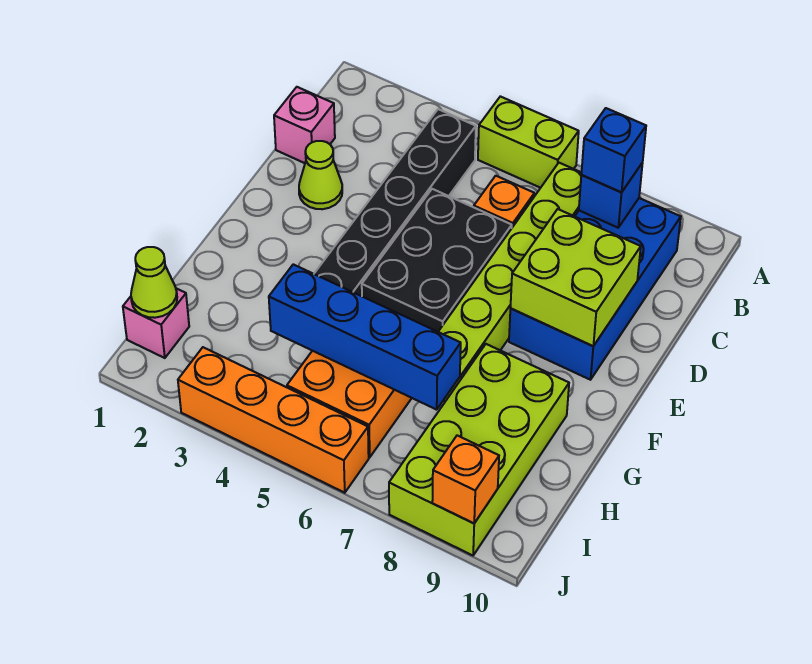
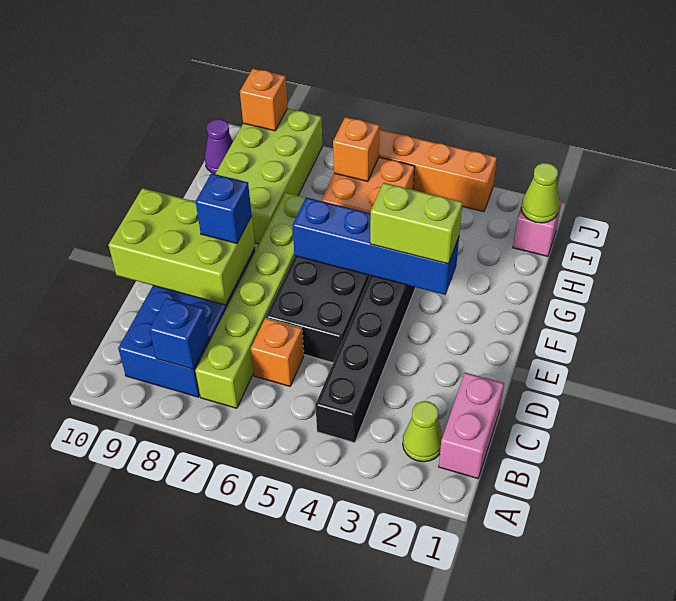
lime 1x2 brick [478,96,579,188] -> lime 1x2 brick moved to [370,183,463,264]
blue 1x1 brick [581,108,646,192] -> blue 1x1 brick moved to [196,173,252,244]
pink 1x1 brick [274,87,335,163] -> pink 1x2 brick [439,373,504,478]
lime 1x1 cone [299,141,342,209] -> lime 1x1 cone moved to [403,401,443,462]
lime 2x2 brick [511,209,641,346] -> lime 2x3 brick [109,188,255,305]
blue 1x4 brick [269,264,461,410] -> blue 1x4 brick moved to [292,197,459,295]
none -> orange 1x1 brick [333,117,379,181]
none -> purple 1x1 cone [205,119,233,174]

